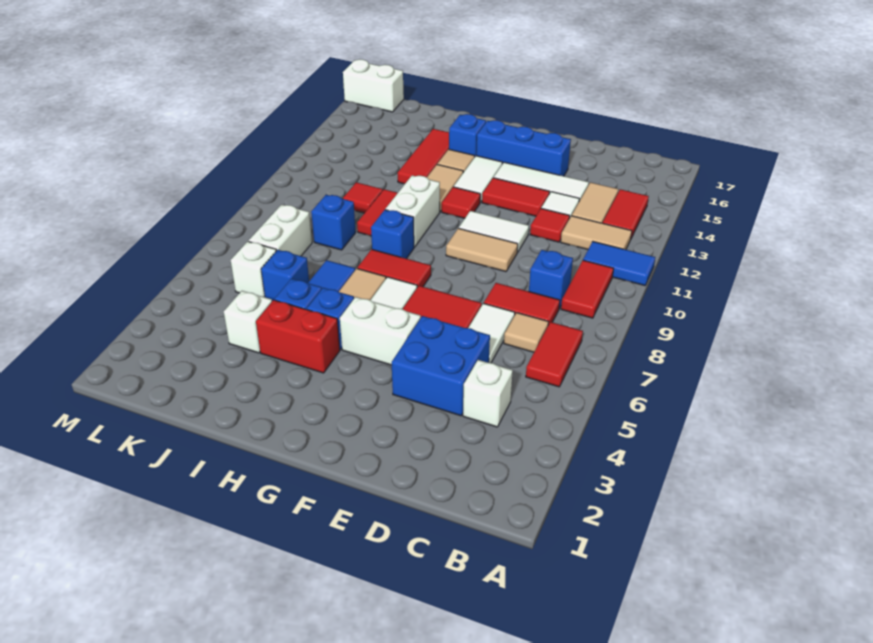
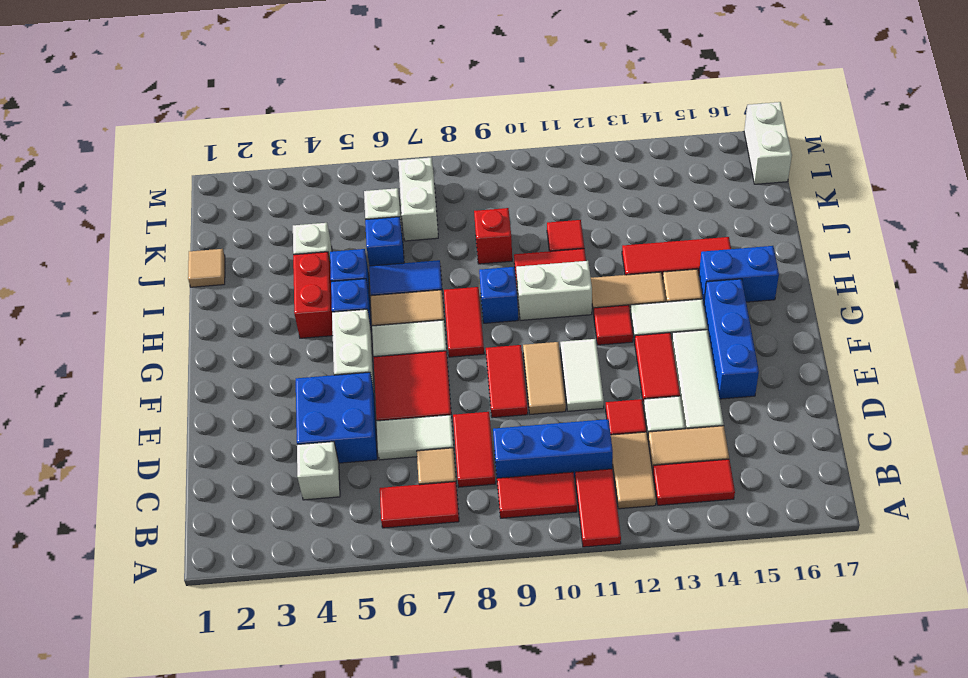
blue 1x2 tile [583,242,655,286] -> red 1x2 tile [575,469,621,547]
blue 1x1 brick [529,250,573,309] -> blue 1x3 brick [493,419,613,478]
none -> red 1x2 tile [486,345,528,418]
blue 1x1 brick [449,114,486,156] -> blue 1x2 brick [699,246,779,303]
none -> tan 1x1 tile [188,249,225,287]
blue 1x1 brick [311,195,356,250] -> red 1x1 brick [474,208,512,264]
white 1x2 brick [249,205,312,256] -> white 1x2 brick turned to [398,158,438,241]

